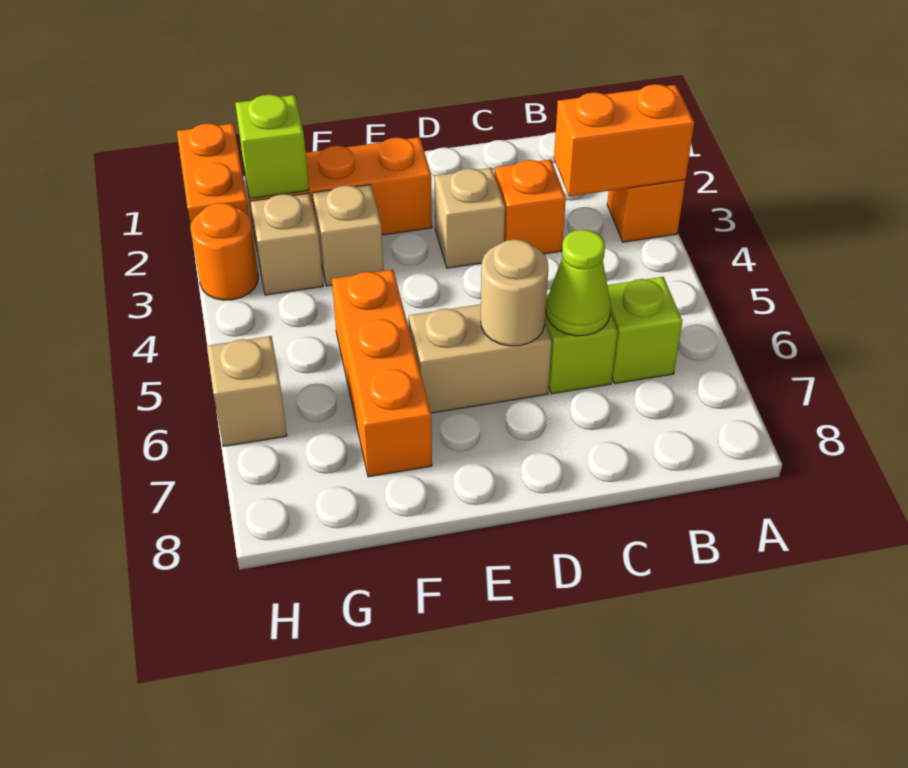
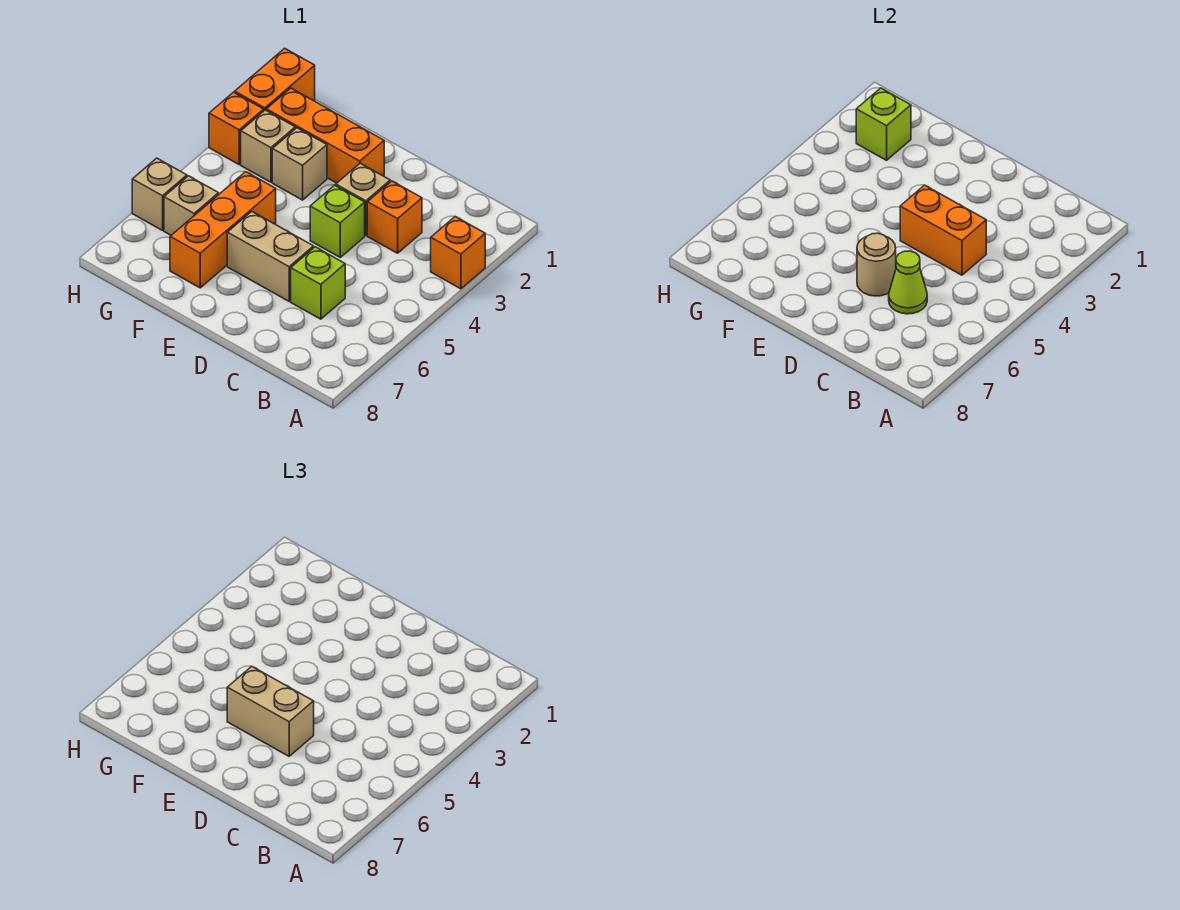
orange 1x2 brick [554,84,694,196] -> orange 1x2 brick moved to [900,185,986,275]
lime 1x1 brick [607,277,682,384] -> lime 1x1 brick moved to [310,185,365,257]
none -> tan 1x2 brick [227,666,314,756]
none -> tan 1x1 brick [164,176,219,235]
orange 1x1 round brick [191,203,258,300] -> orange 1x1 brick [209,92,264,164]

